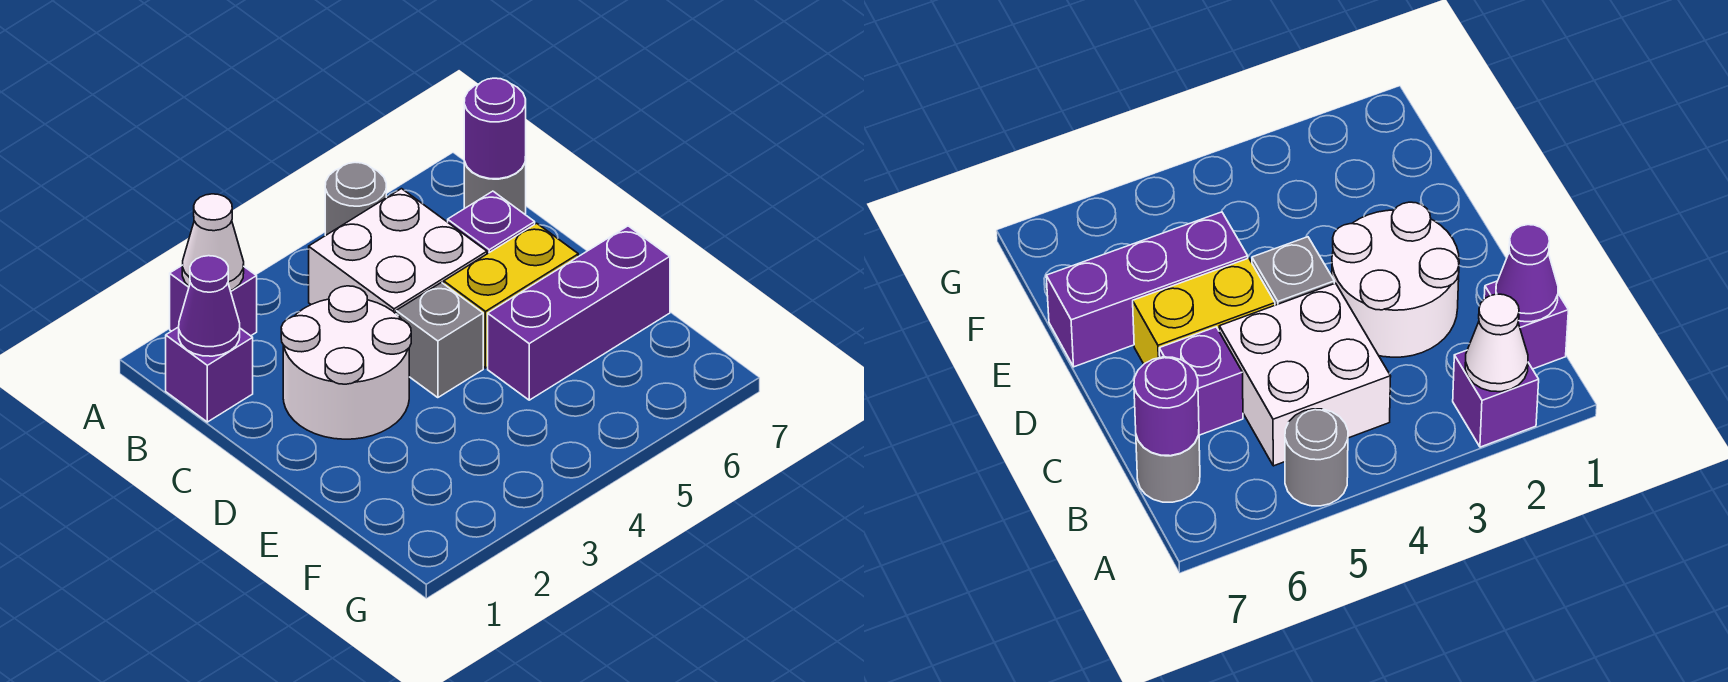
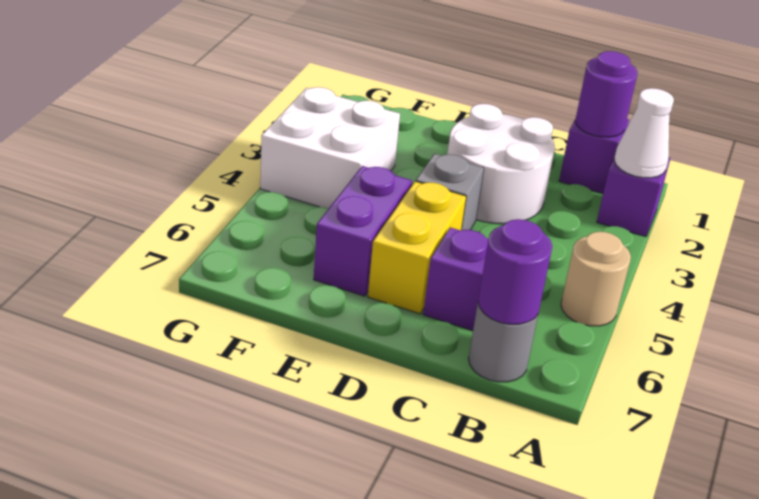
grey 1x1 round brick [325,162,386,236] -> tan 1x1 round brick [561,232,631,326]
purple 1x1 cone [179,256,240,356] -> purple 1x1 round brick [575,51,638,137]
white 2x2 brick [309,189,487,313] -> white 2x2 brick moved to [260,87,400,208]
purple 1x3 brick [488,226,670,400] -> purple 1x2 brick [314,166,412,296]

